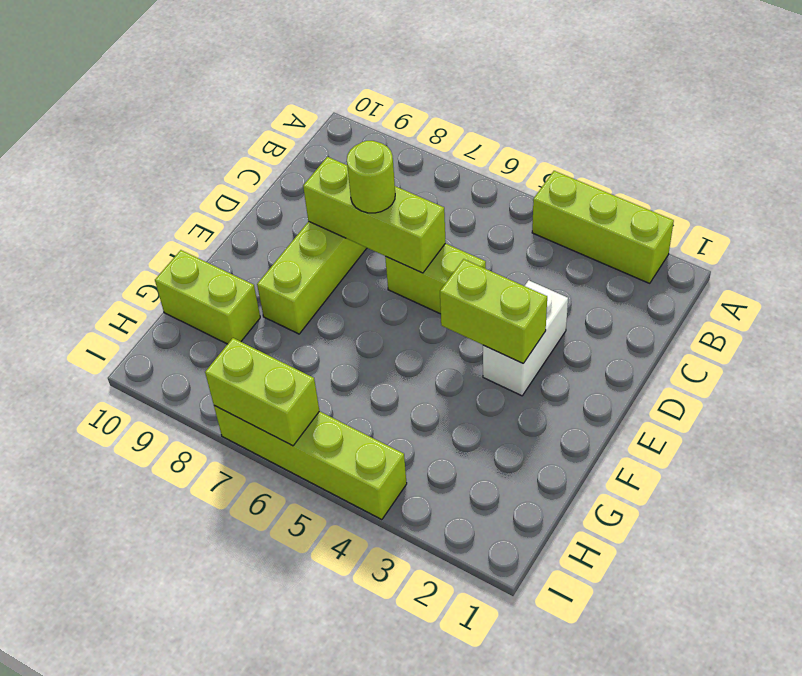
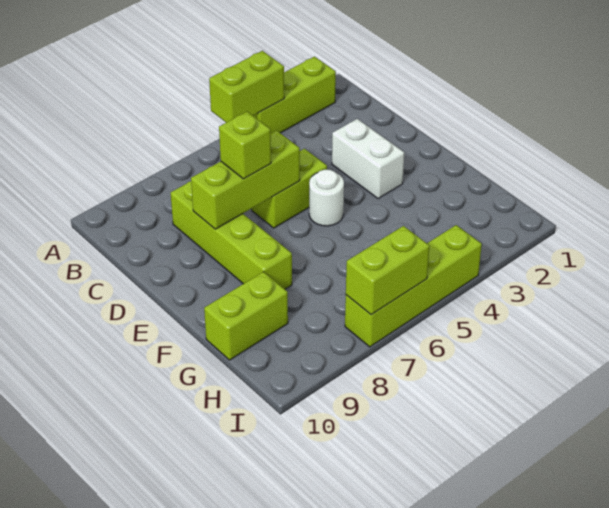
lime 1x1 round brick [347,141,395,213] -> lime 1x1 brick [219,112,271,179]
lime 1x2 brick [440,259,547,363] -> lime 1x2 brick moved to [209,51,284,123]
none -> white 1x1 round brick [309,170,344,226]

